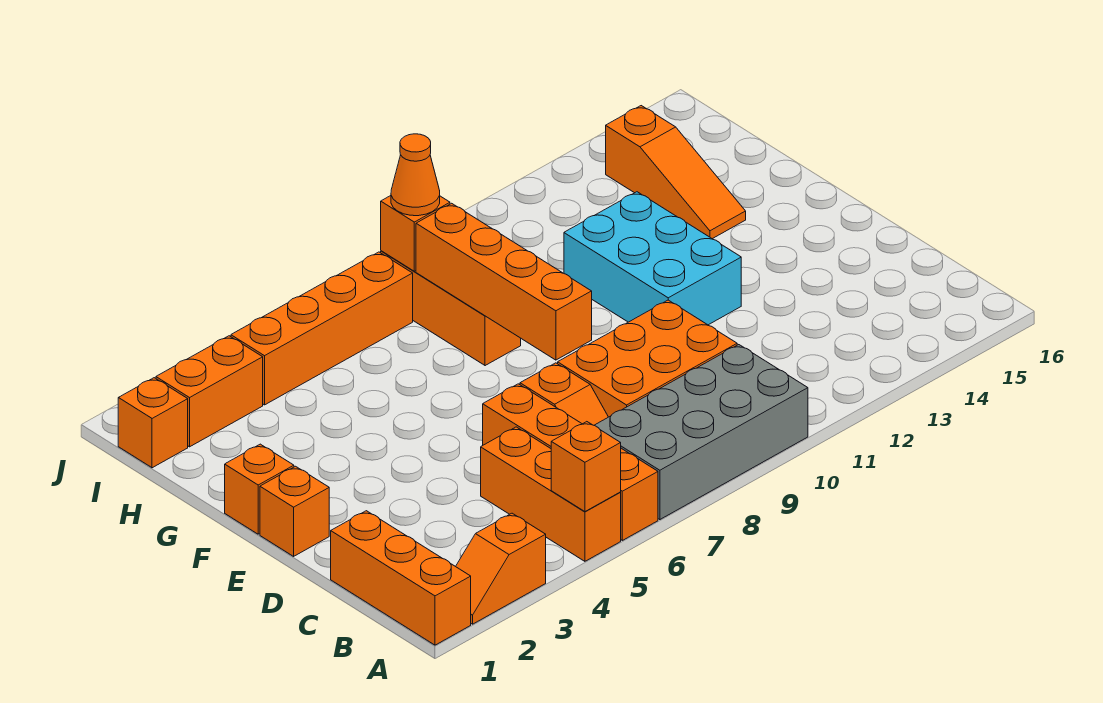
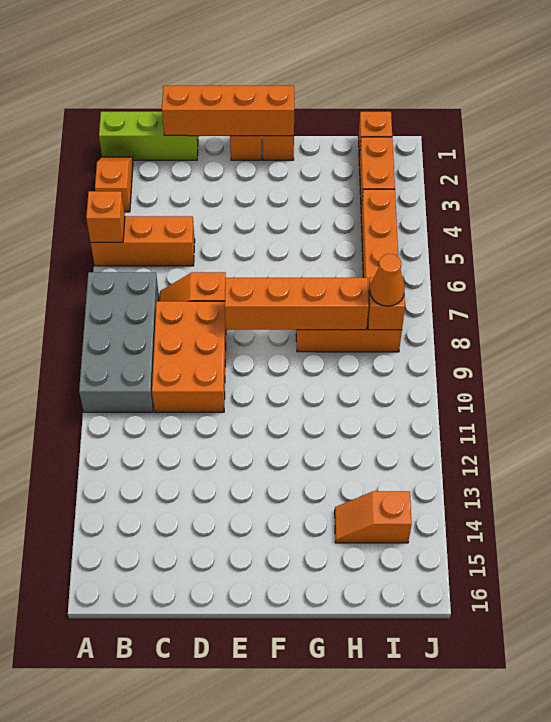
orange 1x3 brick [331,511,471,645] -> lime 1x3 brick [99,112,198,160]
orange 1x4 brick [483,384,658,540] -> orange 1x4 brick moved to [162,85,294,136]
cyan 2x3 brick [564,192,741,325] -> none
orange 1x3 slope [606,106,746,239] -> orange 1x2 slope [335,491,412,543]

